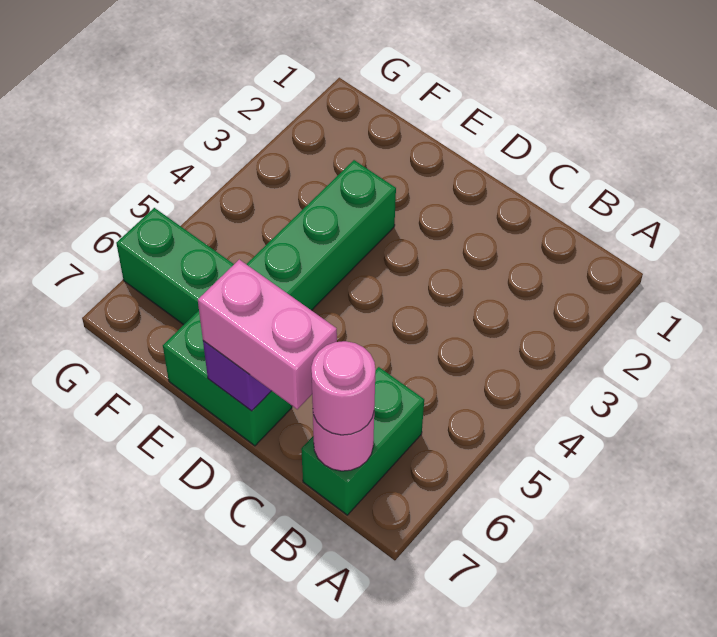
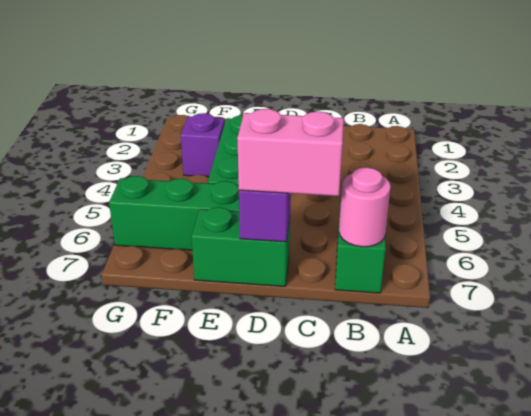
pink 1x1 round brick [311,341,375,435] -> none
none -> purple 1x1 brick [181,113,225,177]

